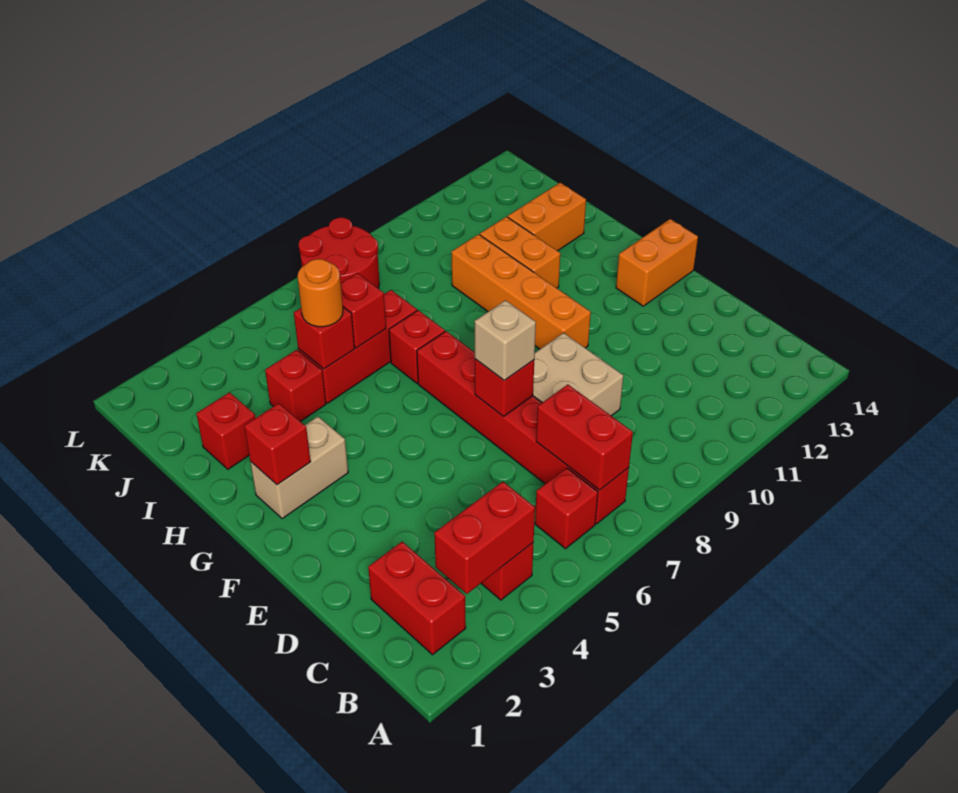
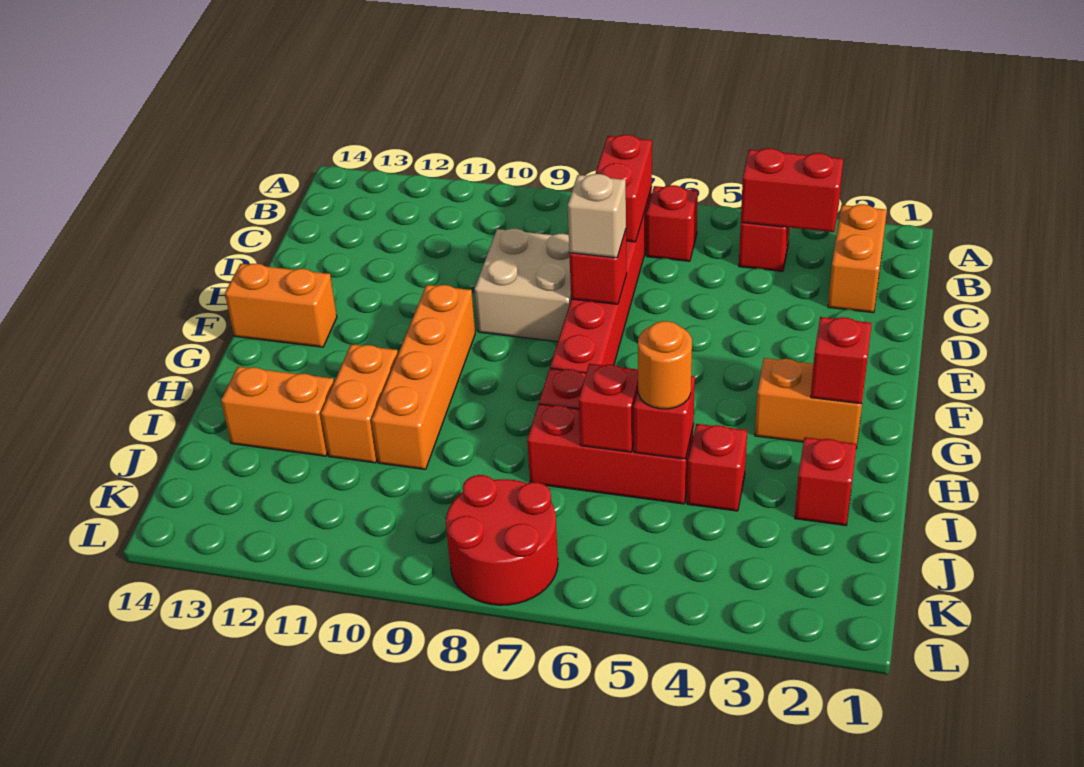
red 1x2 brick [368,542,466,655] -> orange 1x2 brick [828,204,887,313]
tan 1x2 brick [250,417,348,519] -> orange 1x2 brick [755,358,865,448]

